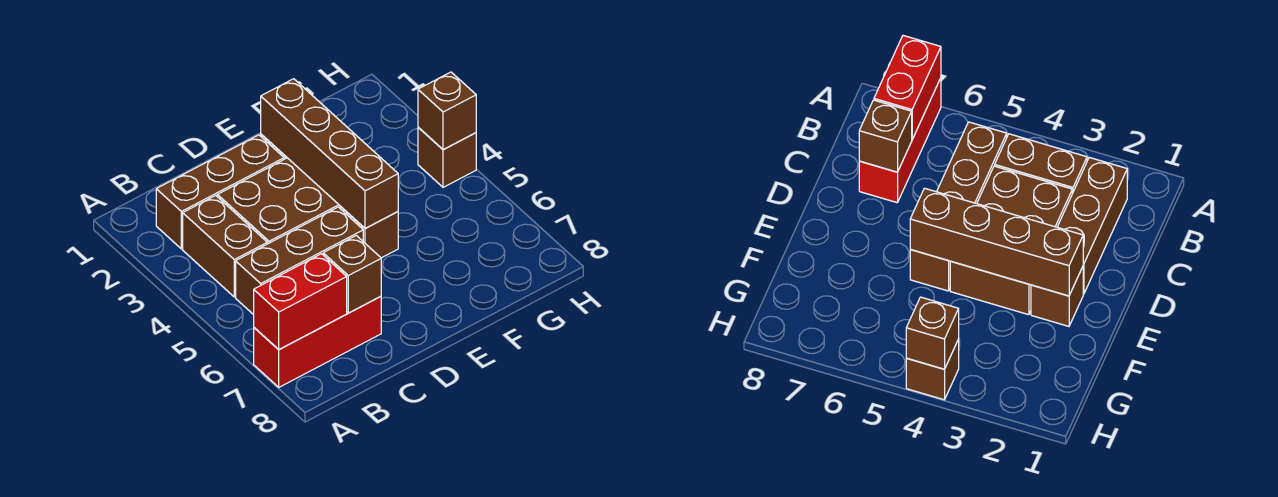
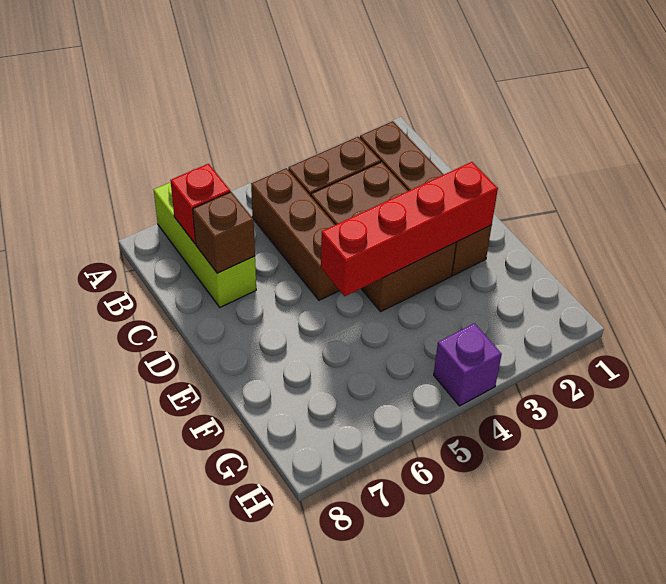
red 1x3 brick [254,296,381,387] -> lime 1x3 brick [154,182,256,307]
red 1x2 brick [254,254,347,349] -> red 1x1 brick [170,164,230,244]
brown 1x4 brick [261,79,398,229] -> red 1x4 brick [321,162,498,296]
brown 1x1 brick [340,206,398,258] -> none
brown 1x1 brick [418,127,476,187] -> purple 1x1 brick [434,323,502,406]
brown 1x1 brick [418,72,476,149] -> none

